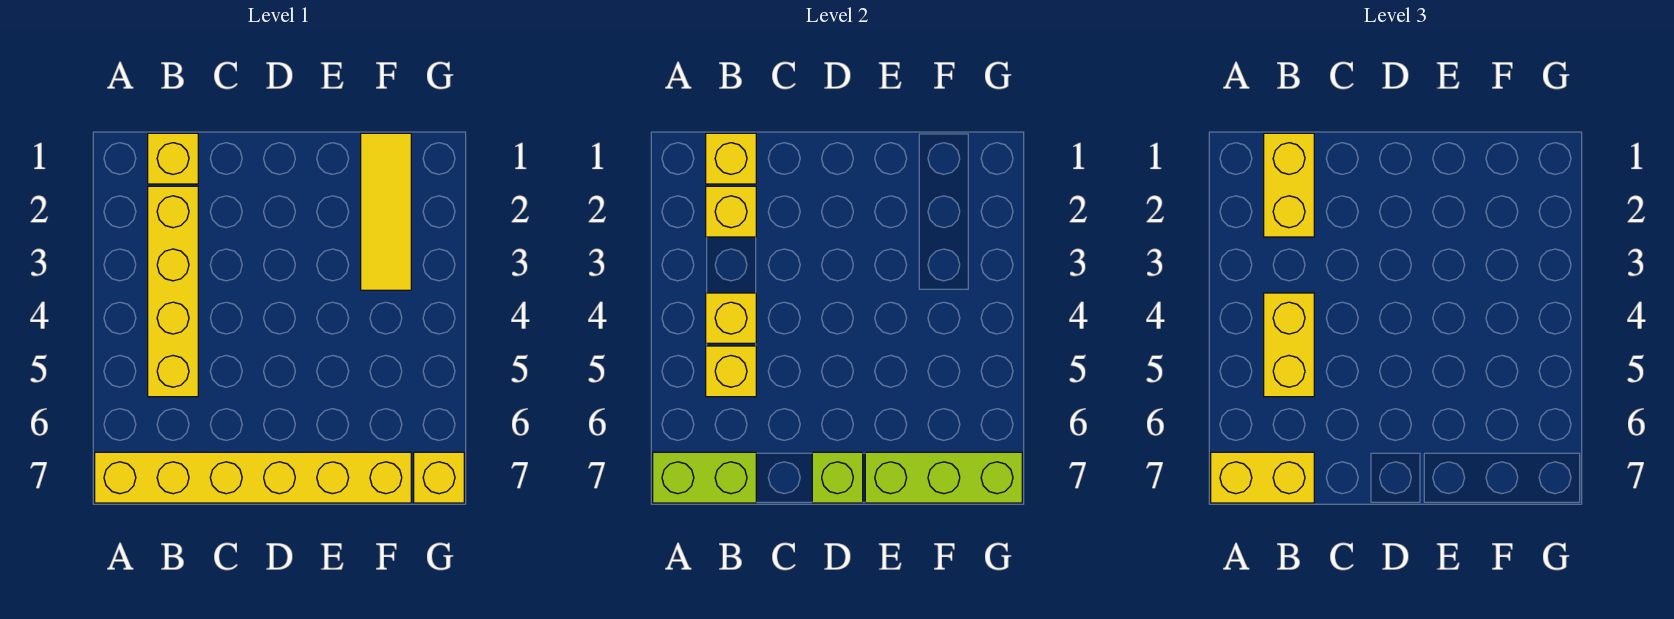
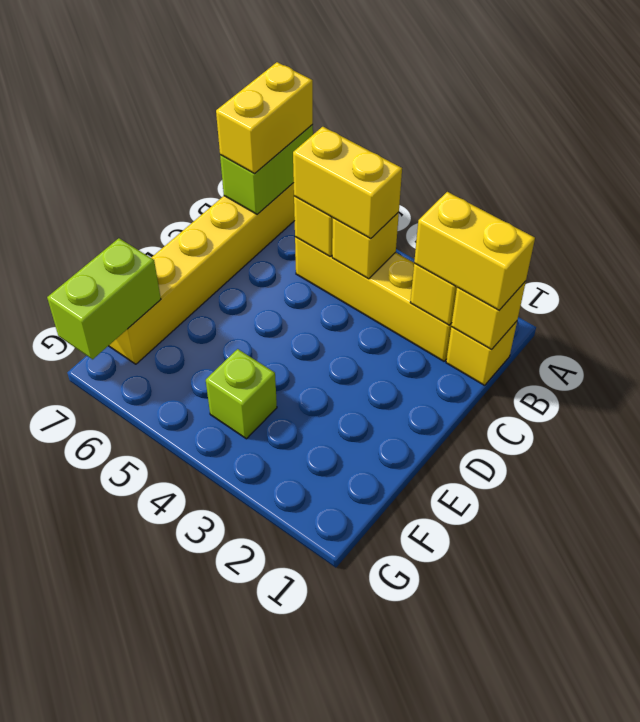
lime 1x1 brick [812,452,863,503] -> lime 1x1 brick moved to [206,349,277,439]
lime 1x3 brick [865,452,1022,503] -> lime 1x2 brick [47,238,161,359]
yellow 1x3 tile [361,133,411,290] -> none
yellow 1x1 brick [414,452,464,503] -> none

